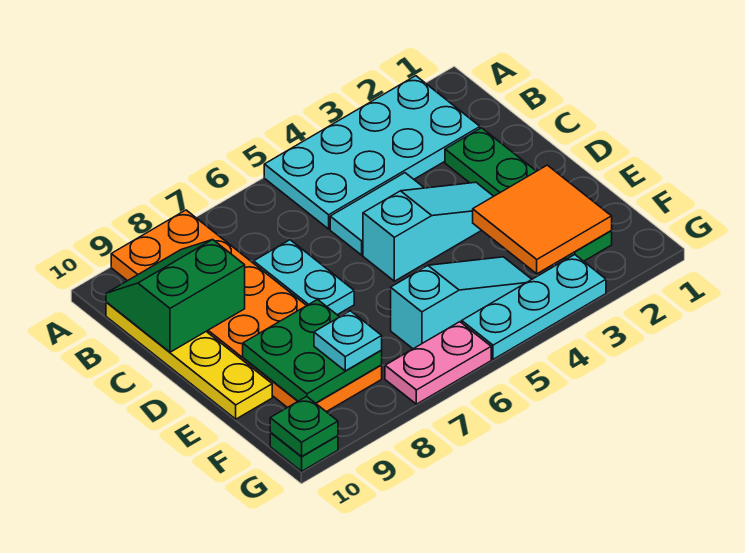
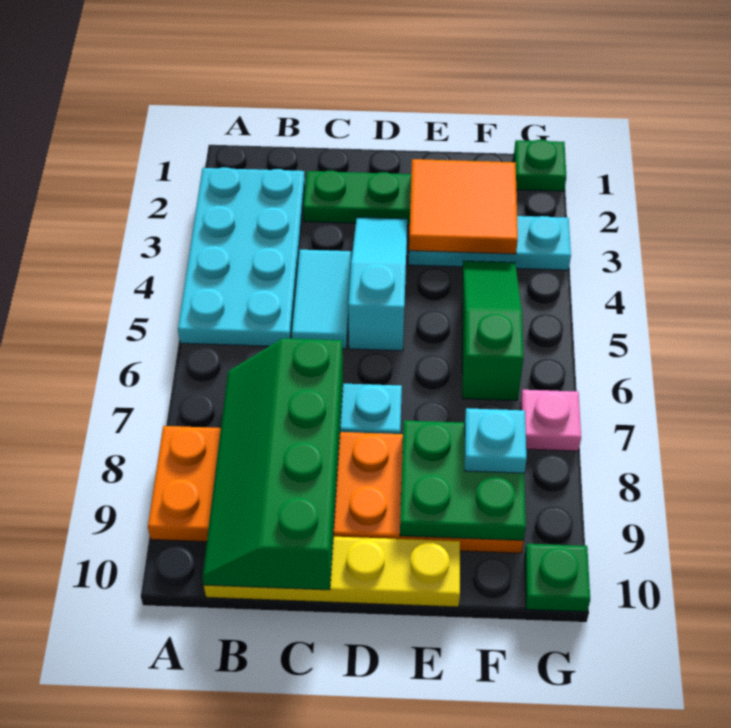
green 2x2 slope [106,240,245,352] -> green 2x4 slope [202,338,343,590]
cyan 1x3 slope [391,257,532,349] -> green 1x3 slope [462,261,524,400]
cyan 1x3 plate [462,255,606,359] -> cyan 1x3 plate turned to [408,216,571,270]
pink 1x2 plate [385,322,491,404] -> pink 1x1 plate [520,390,581,451]
green 1x1 plate [270,396,338,456] -> green 1x1 plate moved to [514,140,566,191]

